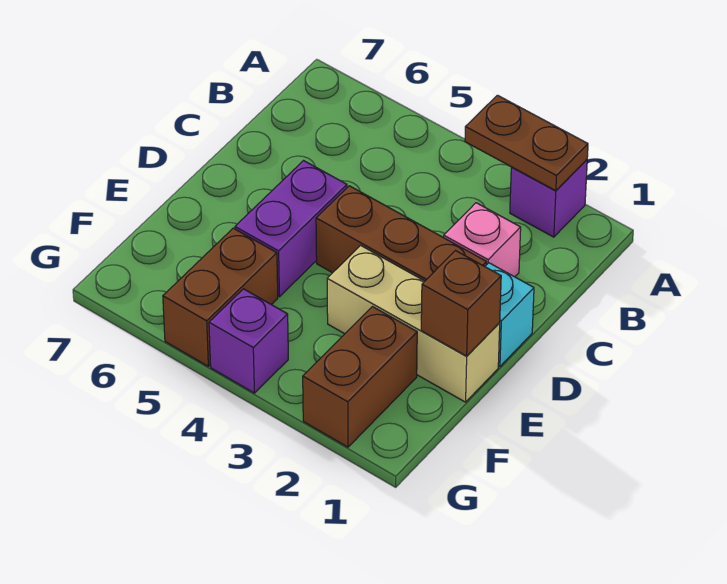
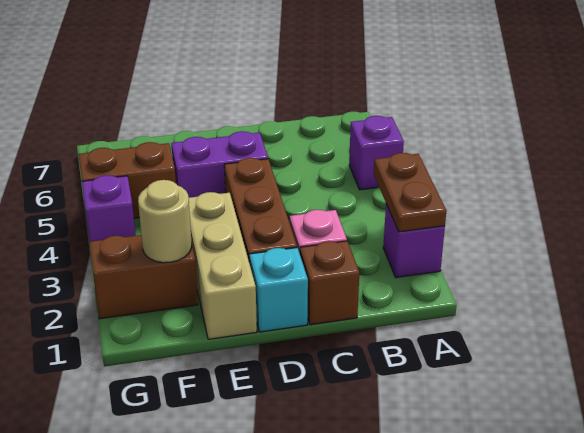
none -> purple 1x1 brick [349,116,404,190]
brown 1x1 brick [421,251,501,356] -> brown 1x1 brick moved to [300,241,359,325]
none -> tan 1x1 round brick [138,180,192,263]

